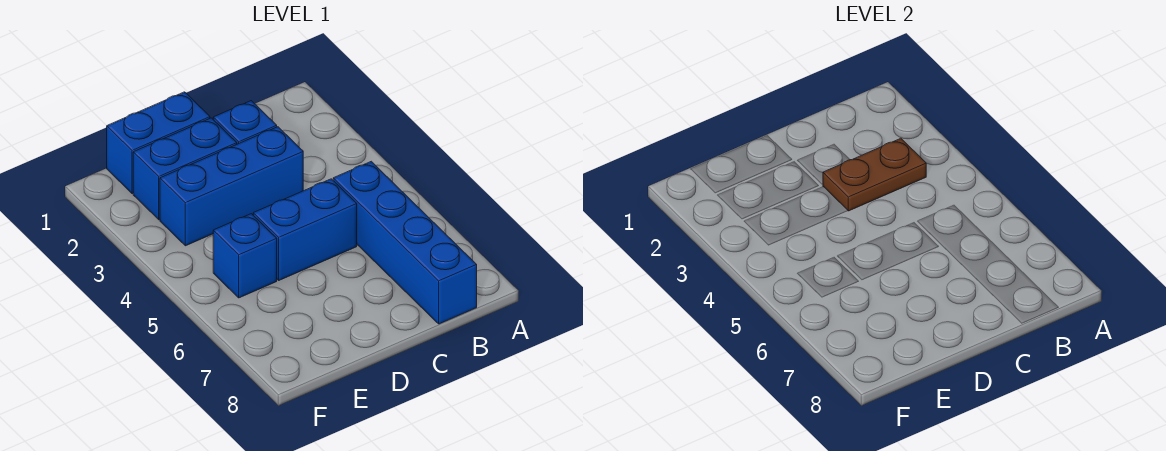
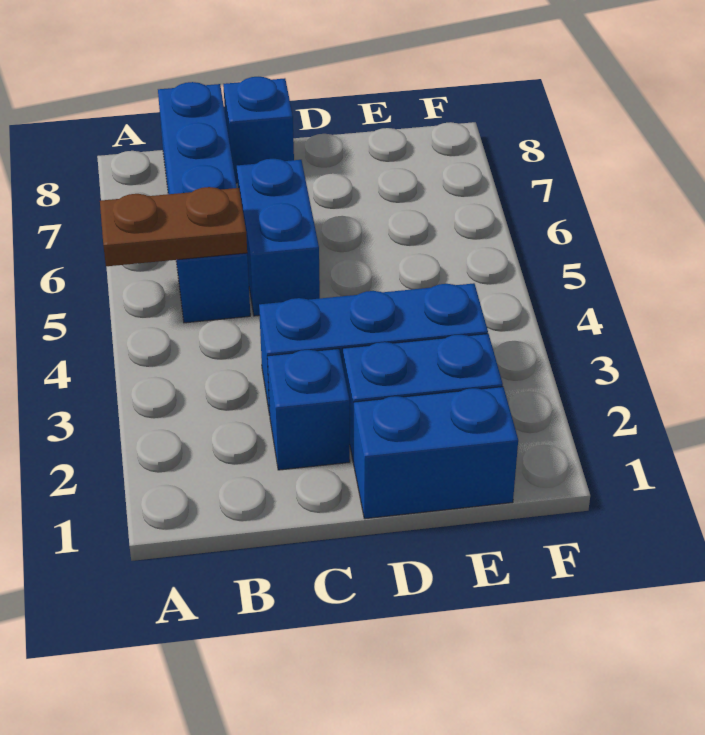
brown 1x2 plate [823,138,926,211] -> brown 1x2 plate moved to [100,187,247,266]
blue 1x2 brick [253,179,357,280] -> blue 1x2 brick turned to [237,159,320,316]
blue 1x1 brick [213,214,277,298] -> blue 1x1 brick moved to [223,77,294,183]

